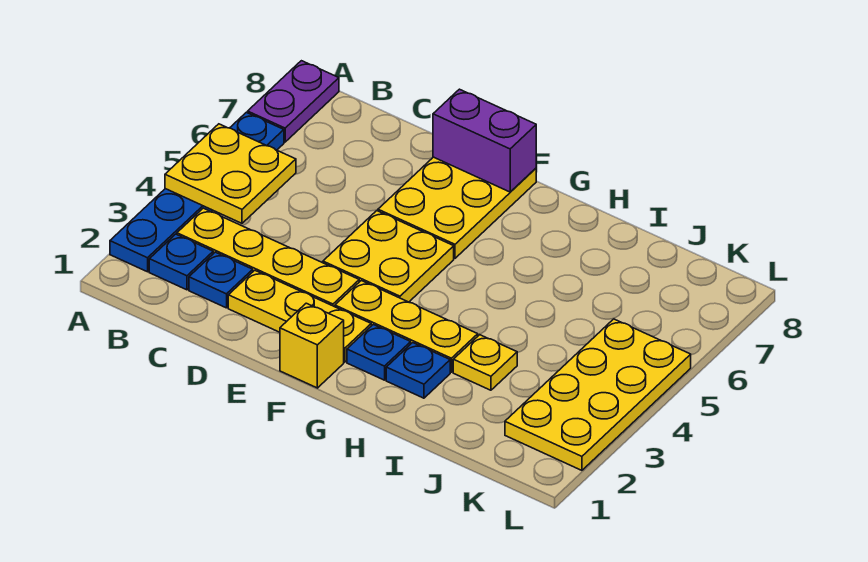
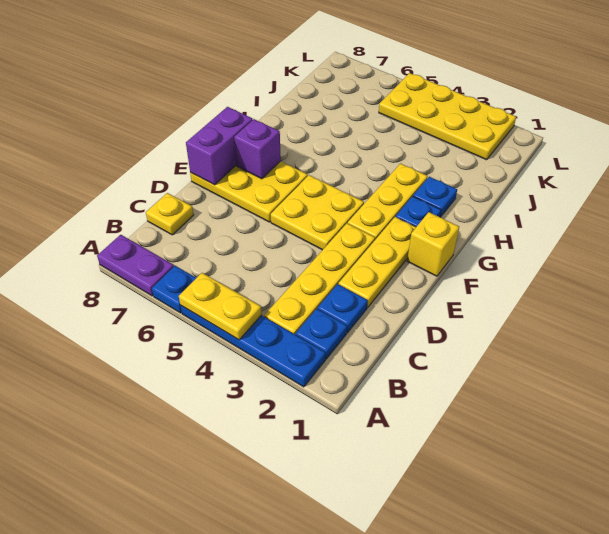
yellow 2x2 plate [165,124,296,223] -> yellow 1x2 plate [179,273,262,340]
none -> purple 1x1 brick [234,119,281,179]
yellow 1x1 plate [453,335,517,390] -> yellow 1x1 plate moved to [146,193,194,235]

